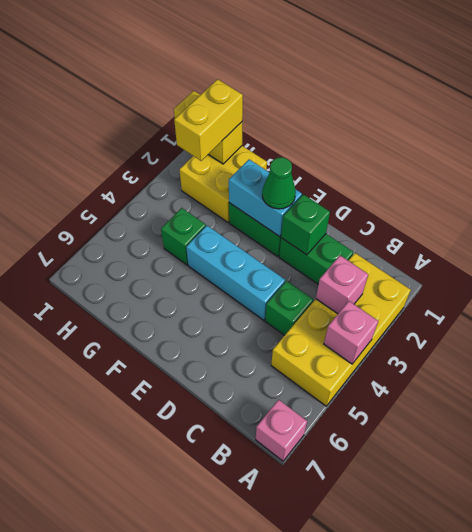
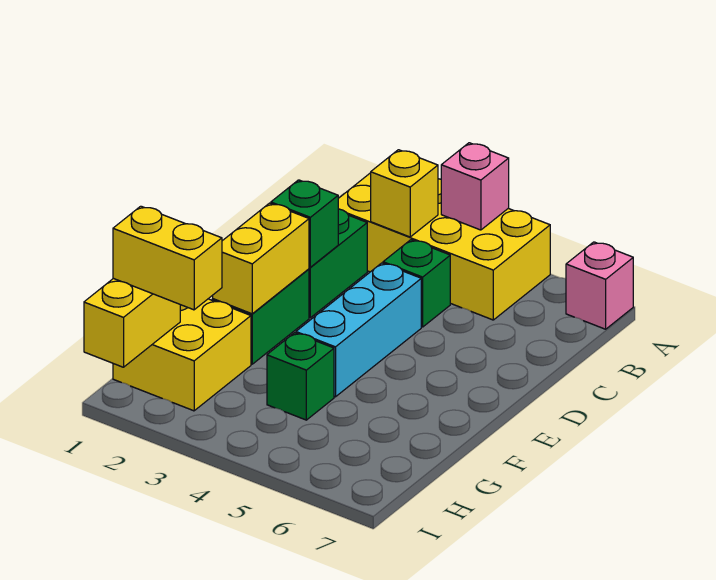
pink 1x1 brick [316,256,368,314] -> yellow 1x1 brick [371,150,438,237]
cyan 1x2 brick [229,160,302,237] -> yellow 1x2 brick [213,203,309,314]
green 1x1 cone [262,157,296,209] -> none

